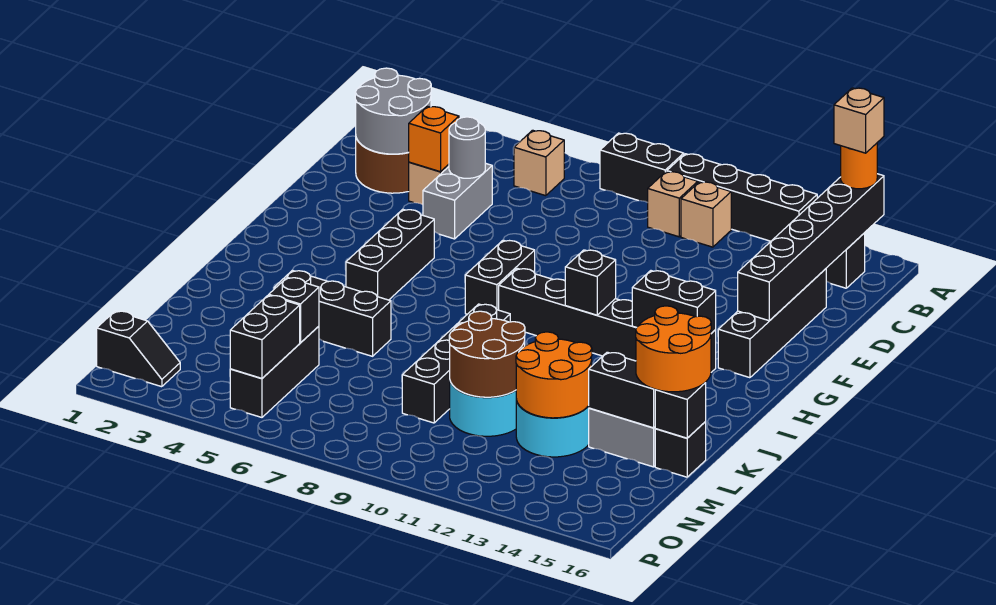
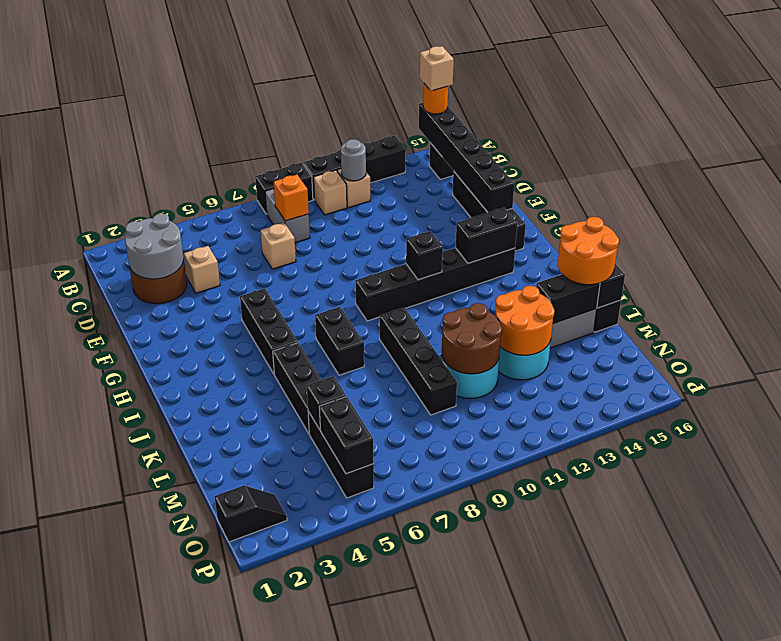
tan 1x1 brick [514,130,564,196] -> tan 1x1 brick moved to [261,223,296,269]
orange 1x1 brick [409,106,459,172] -> orange 1x1 brick moved to [274,175,309,221]
grey 1x2 brick [423,163,492,239] -> grey 1x2 brick moved to [265,189,310,243]
grey 1x1 round brick [449,117,485,178] -> grey 1x1 round brick moved to [341,139,366,181]
black 1x2 brick [465,240,535,314] -> black 1x2 brick moved to [315,307,364,375]
black 1x3 brick [274,270,391,356] -> black 1x3 brick turned to [273,343,321,433]

